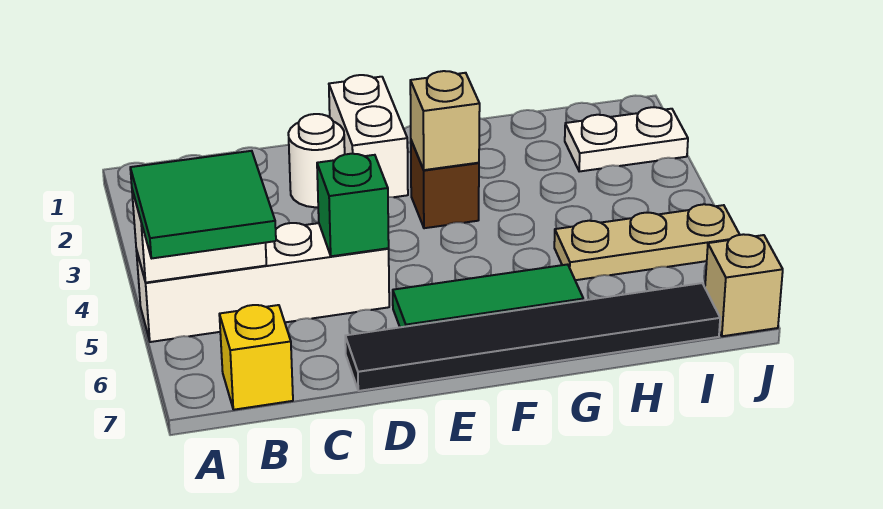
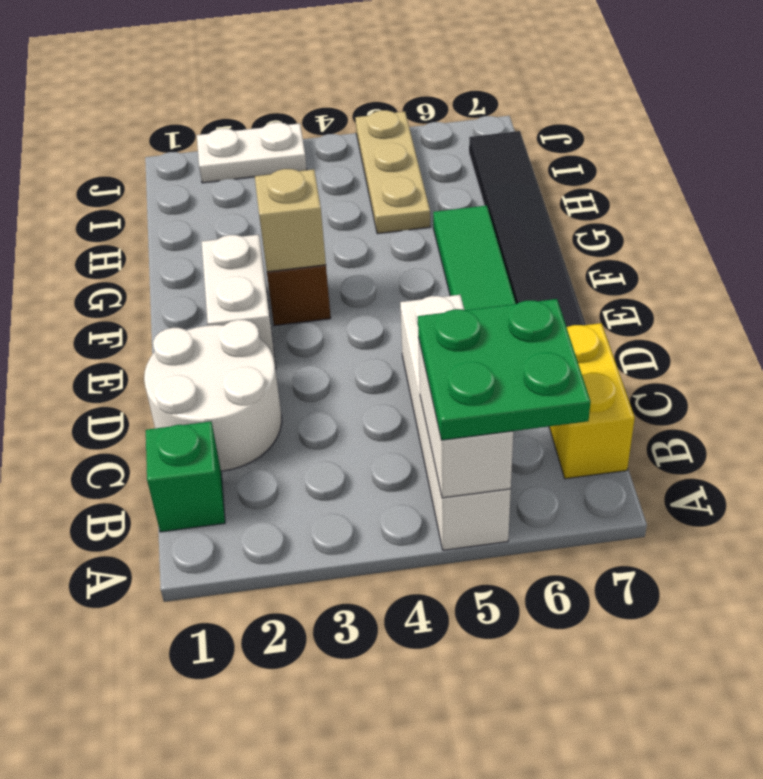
green 2x2 tile [130,151,276,258] -> green 2x2 plate [418,299,591,440]
yellow 1x1 brick [219,305,293,410] -> yellow 1x2 brick [549,323,635,479]
white 1x1 round brick [288,114,345,207] -> white 2x2 round brick [144,320,282,471]
green 1x1 brick [317,154,389,256] -> green 1x1 brick moved to [146,422,225,532]
white 1x2 brick [329,75,408,197] -> white 1x2 brick turned to [202,235,276,369]
white 1x2 plate [565,107,688,171] -> white 1x2 plate turned to [197,122,307,183]
tan 1x1 brick [705,234,783,336] -> none

